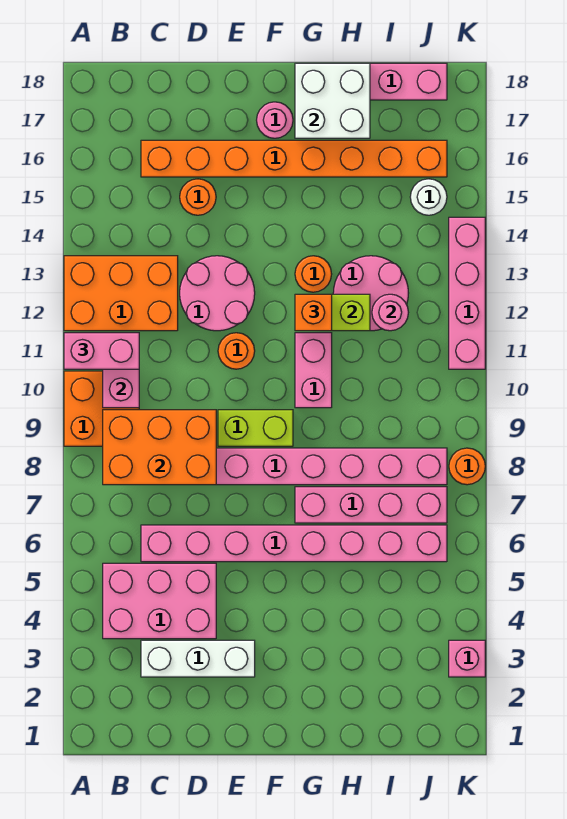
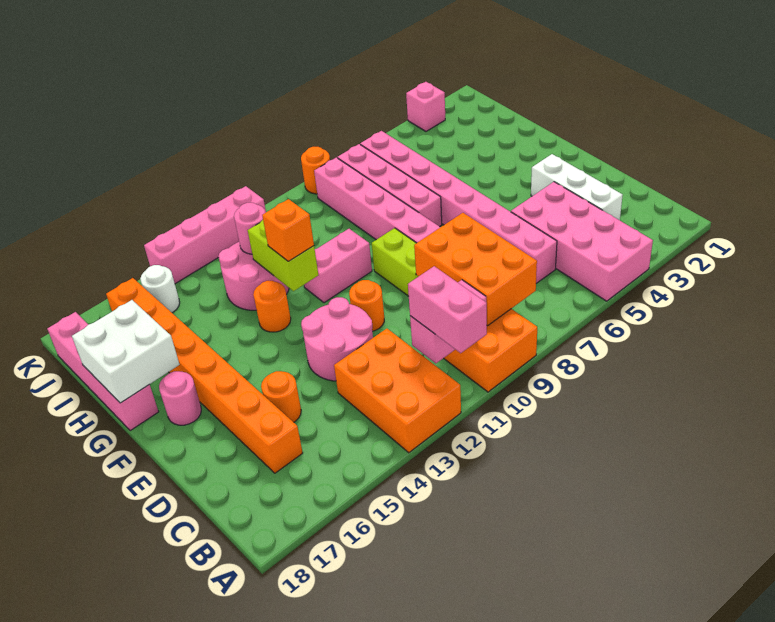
pink 2x3 brick [103,563,216,639] -> pink 2x4 brick [511,182,653,301]

